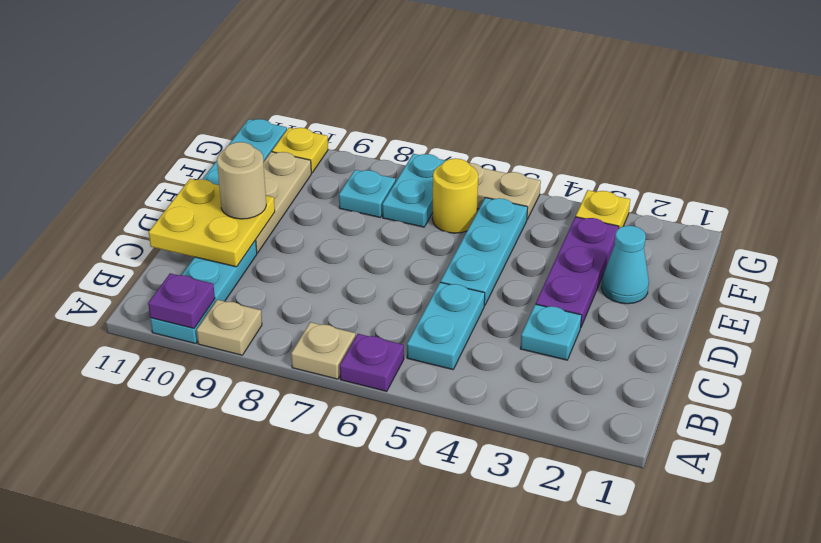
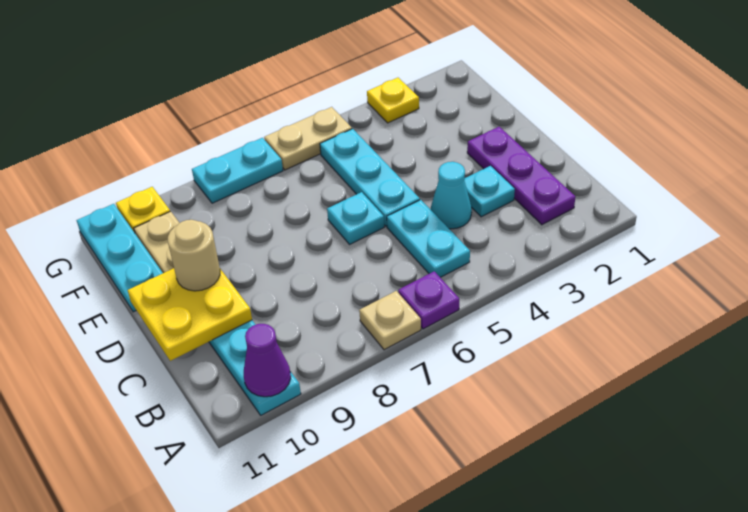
tan 1x1 plate [197,300,262,355] -> none
purple 1x1 plate [148,273,215,328] -> purple 1x1 cone [244,324,291,397]
purple 1x3 plate [536,217,619,328] -> purple 1x3 plate moved to [467,127,575,225]
cyan 1x1 cone [601,226,649,304] -> cyan 1x1 cone moved to [431,162,472,229]
yellow 1x1 round brick [432,158,478,233] -> none
cyan 1x2 plate [382,154,446,227] -> cyan 1x2 plate turned to [192,138,283,203]
cyan 1x1 plate [339,170,396,217] -> cyan 1x1 plate moved to [327,192,384,244]

